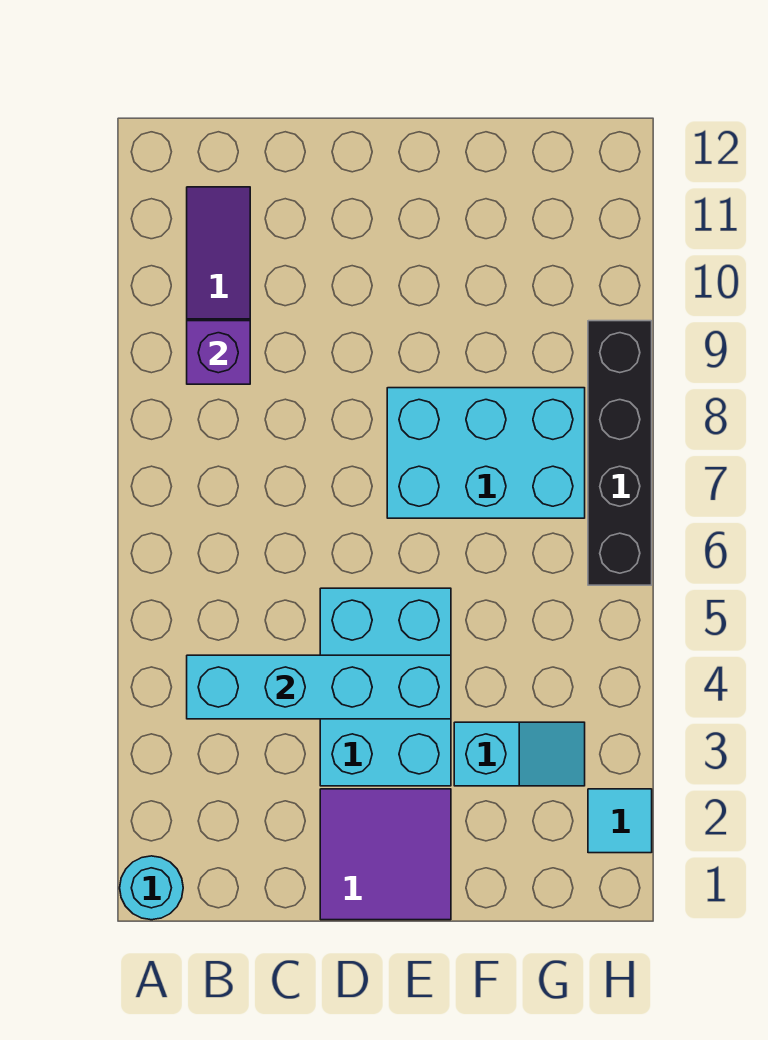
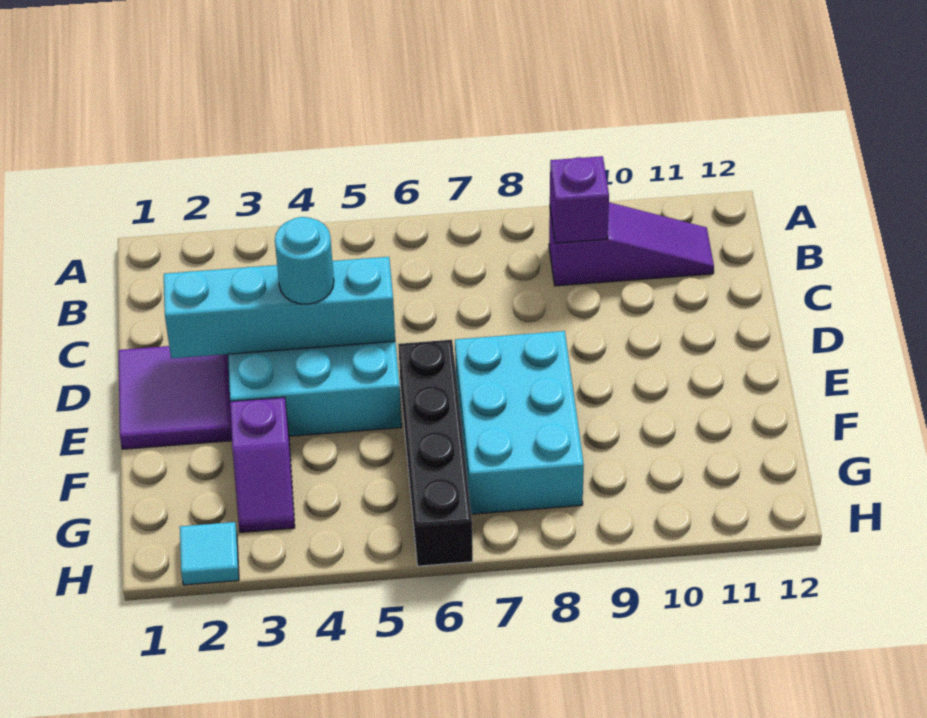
cyan 1x1 round brick [120,856,183,920] -> cyan 1x1 round brick moved to [275,217,334,304]
cyan 1x4 brick [187,655,451,719] -> cyan 1x4 brick turned to [164,257,395,358]
cyan 1x2 slope [454,722,585,786] -> purple 1x2 slope [230,397,295,532]
black 1x4 brick [588,321,652,585] -> black 1x4 brick turned to [398,340,473,566]

